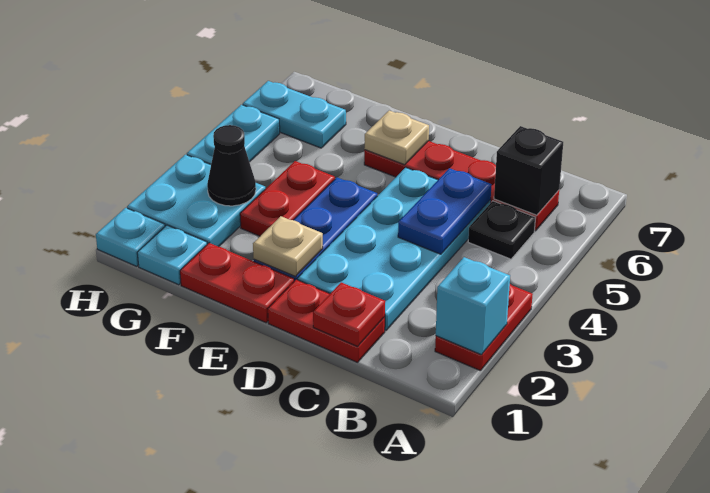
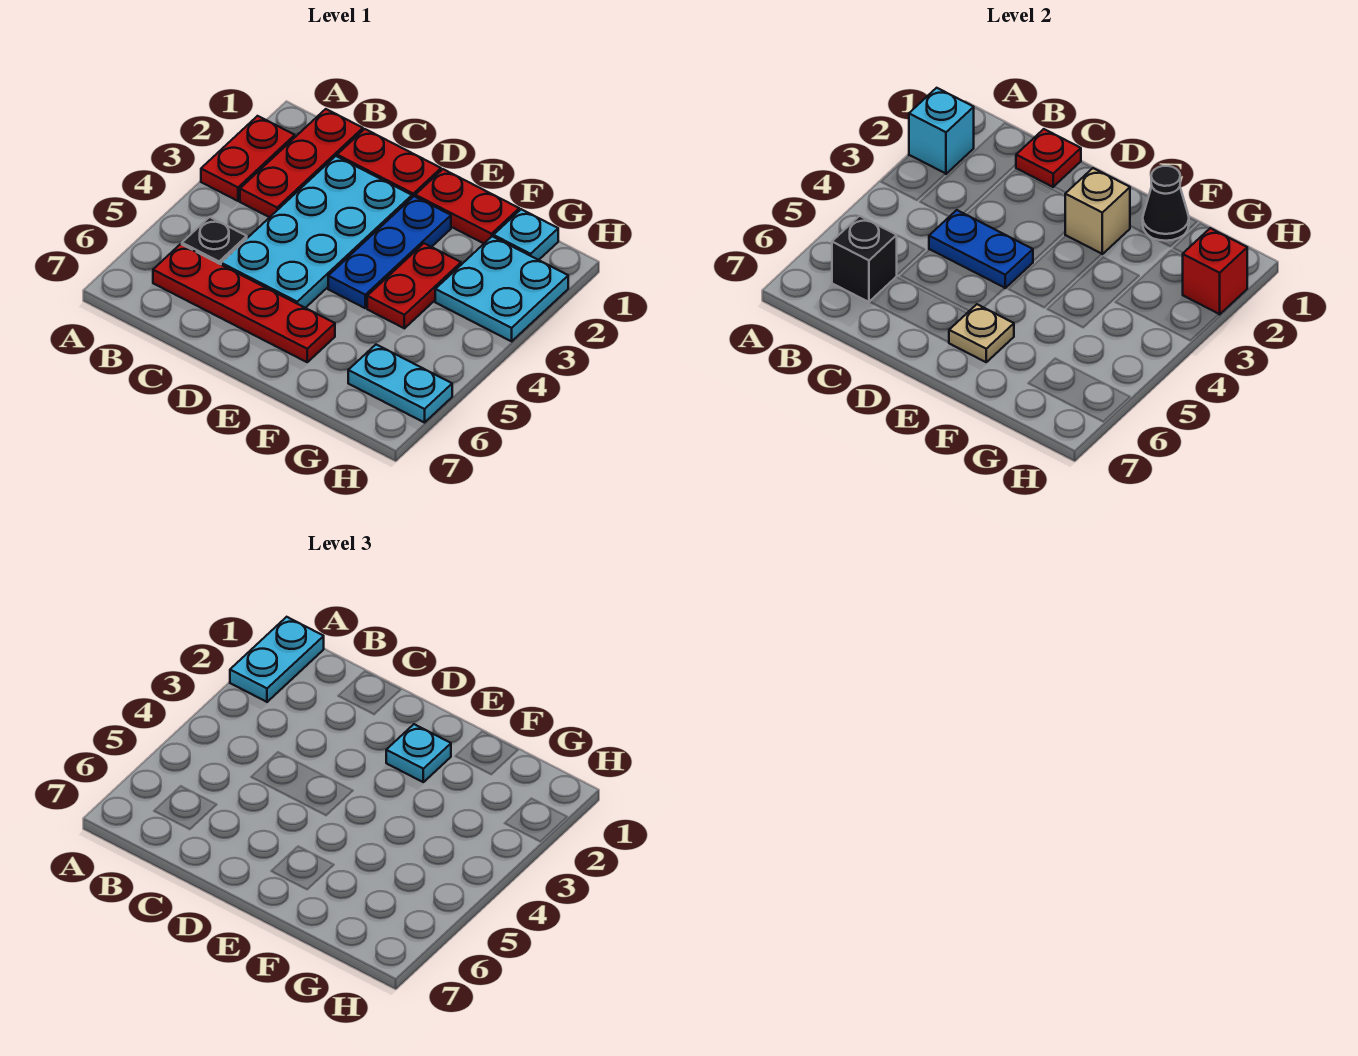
none -> red 1x3 plate [240,109,363,217]
blue 1x2 plate [398,168,492,254] -> blue 1x2 plate turned to [929,210,1033,288]
tan 1x1 plate [253,216,323,277] -> tan 1x1 brick [1065,168,1130,254]
black 1x1 cone [207,125,256,206] -> black 1x1 cone moved to [1143,166,1189,241]
cyan 1x1 plate [96,208,165,266] -> cyan 1x1 plate moved to [386,724,451,782]
none -> red 1x1 brick [1183,228,1247,314]
cyan 1x2 plate [187,105,280,164] -> cyan 1x2 plate moved to [230,617,324,702]

